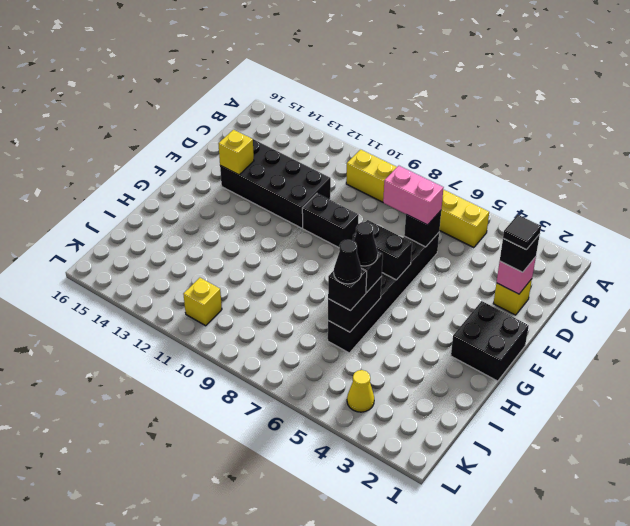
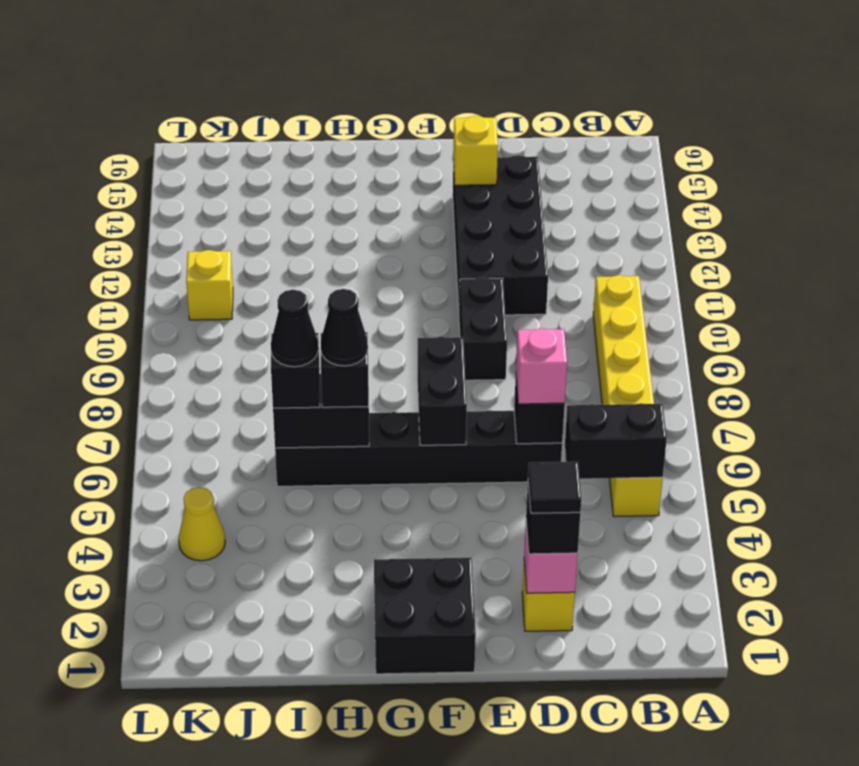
none -> black 1x2 brick [565,403,667,479]
pink 1x2 brick [383,166,444,225] -> pink 1x1 brick [516,328,567,404]

